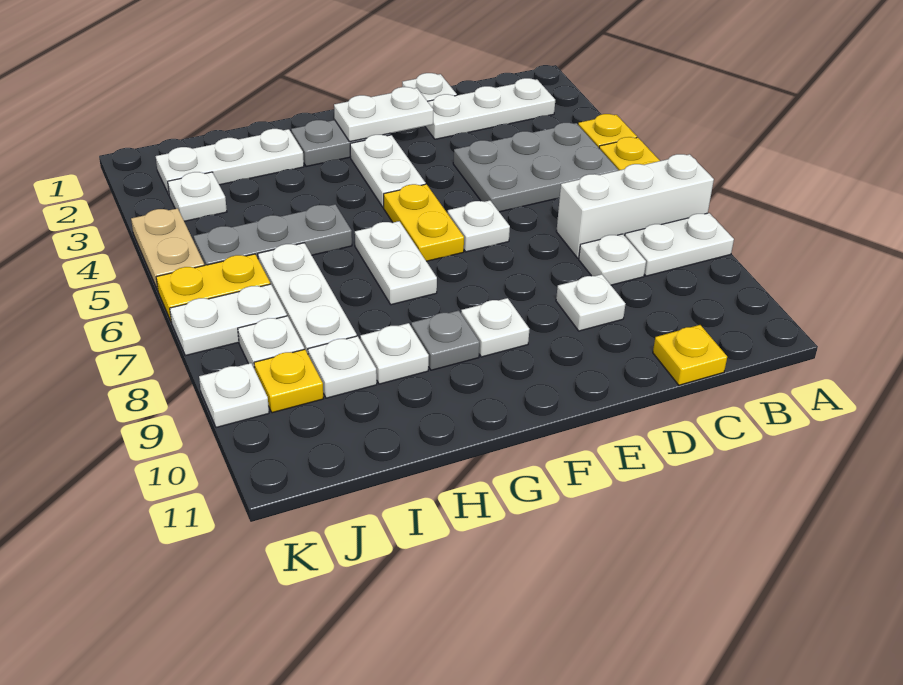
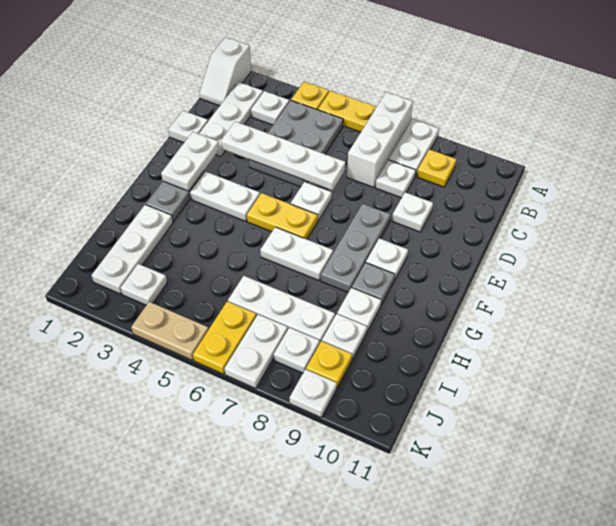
none -> white 1x2 slope [199,37,251,106]
none -> white 1x1 plate [251,91,289,125]
yellow 1x1 plate [653,325,727,385] -> yellow 1x1 plate moved to [417,149,457,187]
none -> white 1x4 plate [221,121,346,190]
grey 1x3 plate [194,204,352,265] -> grey 1x3 plate moved to [321,204,391,292]

